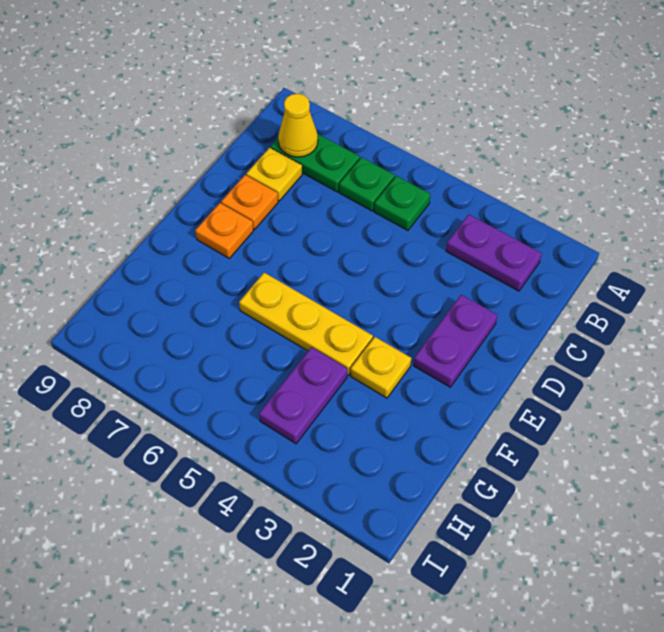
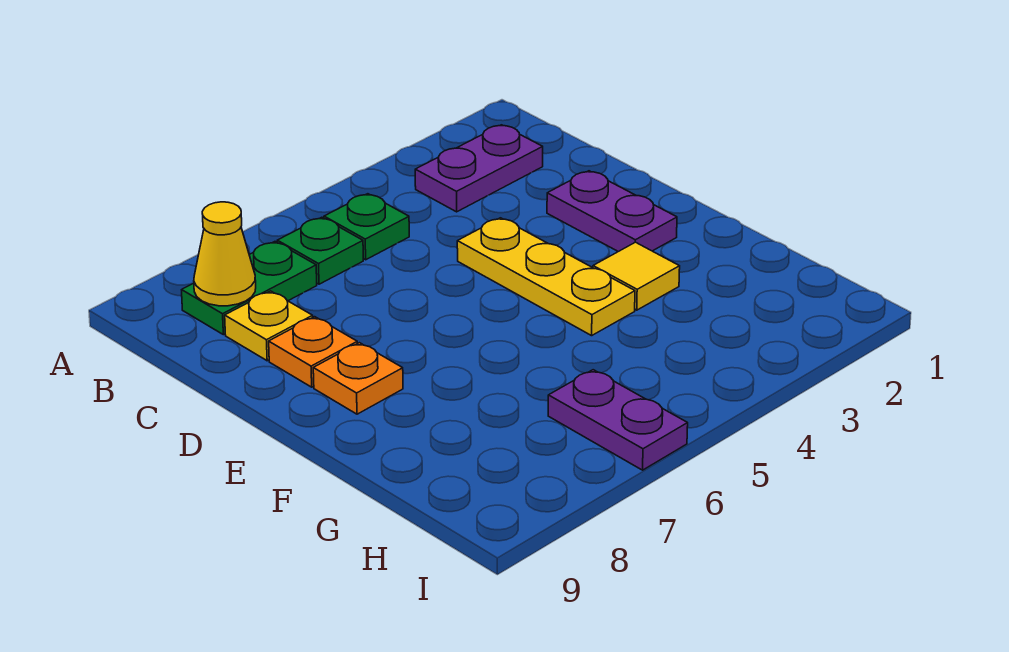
yellow 1x1 plate [351,337,411,398] -> yellow 1x1 tile [593,242,680,310]
yellow 1x3 plate [239,273,373,375] -> yellow 1x3 plate turned to [457,218,635,336]
purple 1x2 plate [259,347,348,444] -> purple 1x2 plate moved to [548,370,688,470]

